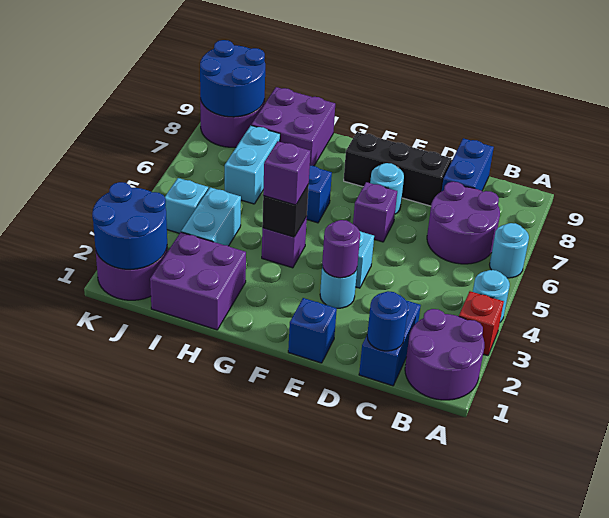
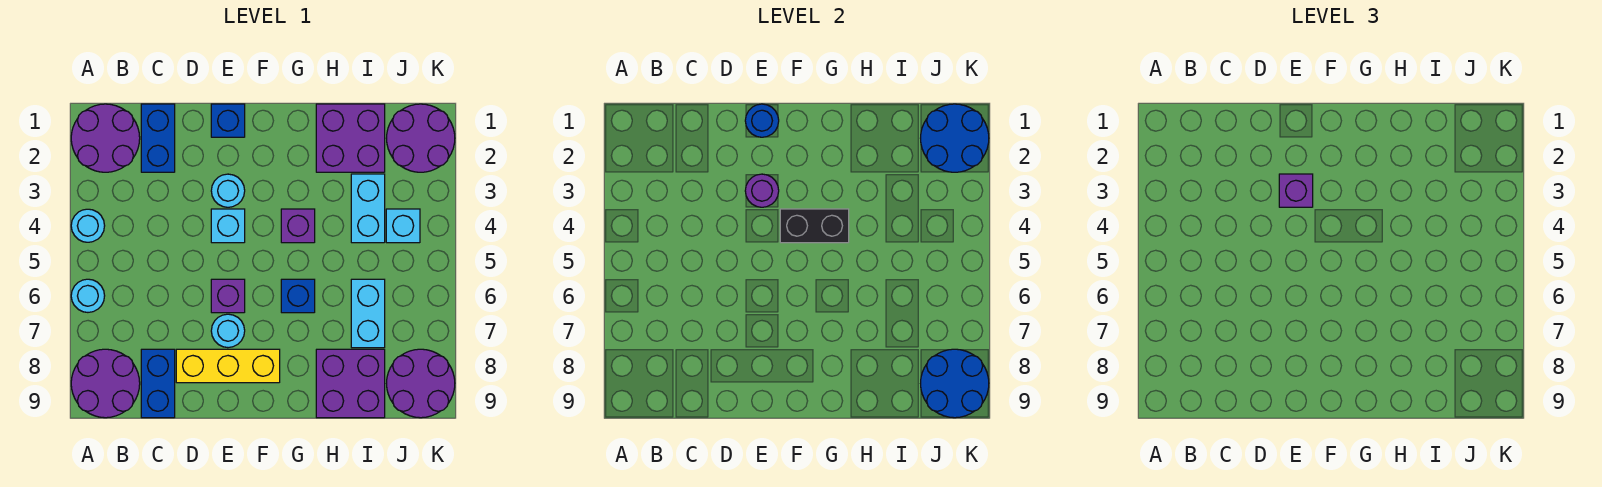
red 1x1 brick [459,291,504,355] -> none
purple 2x2 round brick [427,182,500,264] -> purple 2x2 round brick moved to [71,349,140,418]
blue 1x1 round brick [367,291,408,351] -> blue 1x1 round brick moved to [745,104,779,137]
black 1x3 brick [344,132,451,206] -> yellow 1x3 brick [176,349,280,383]
black 1x1 brick [262,184,309,237] -> black 1x2 brick [780,209,849,243]
purple 1x1 brick [263,141,310,205] -> purple 1x1 brick moved to [1279,174,1313,207]

